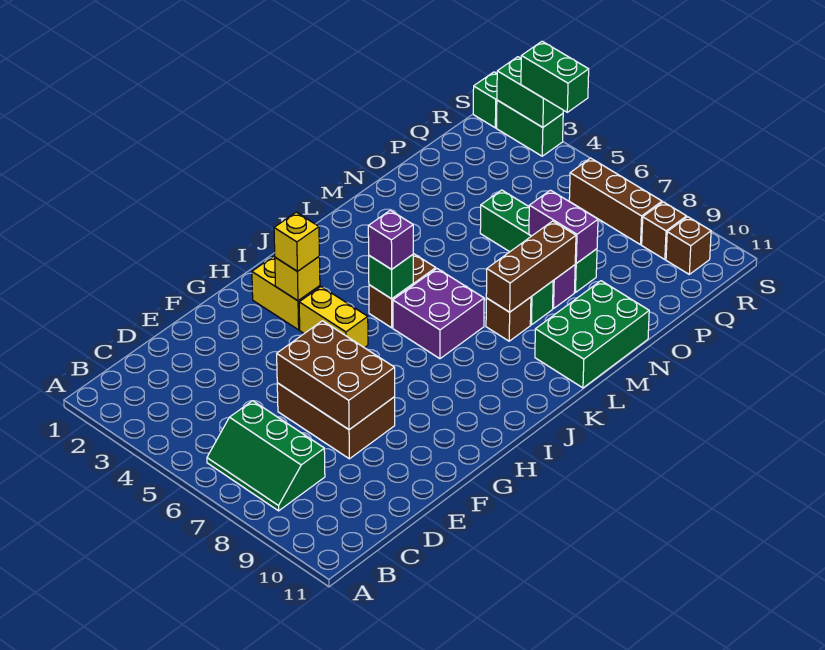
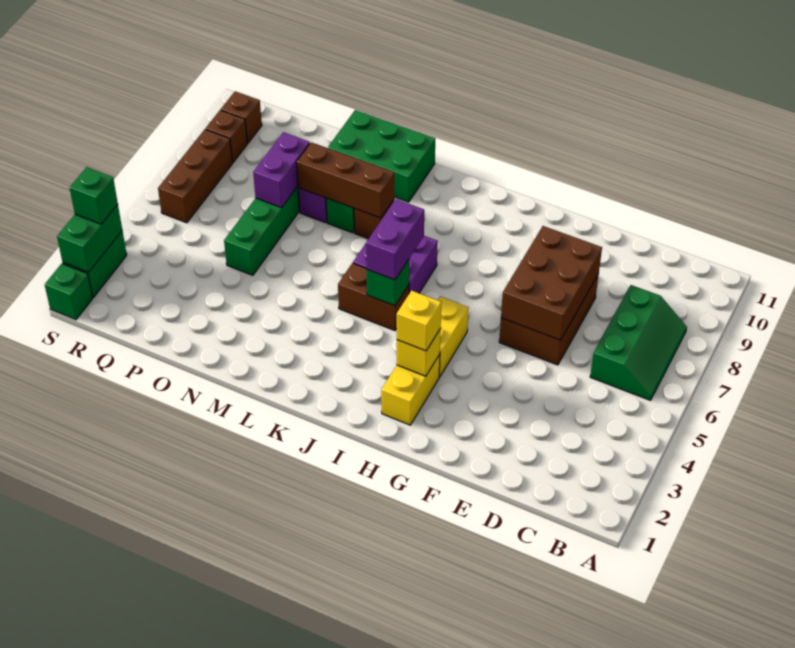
purple 1x1 brick [368,210,413,269] -> purple 1x2 brick [366,199,424,280]
green 1x2 brick [521,41,589,112] -> green 1x1 brick [70,167,118,224]

